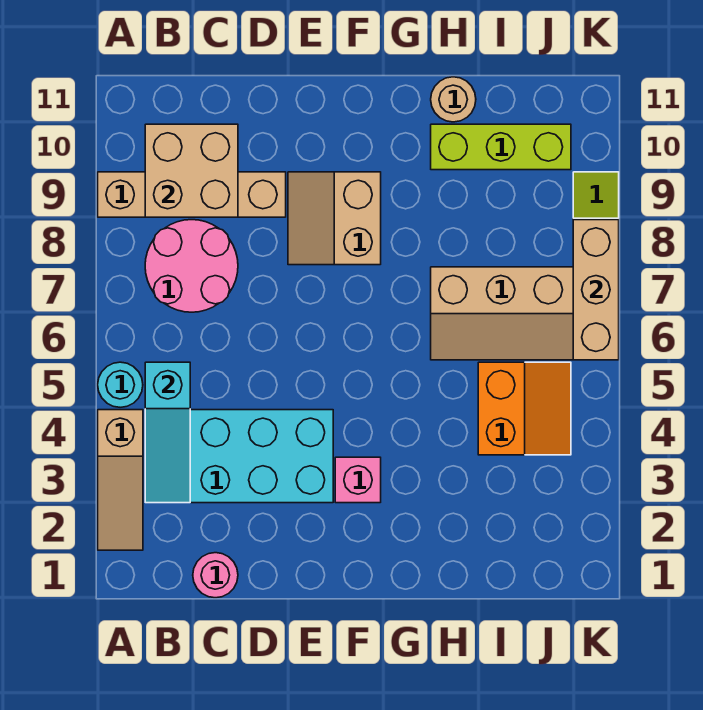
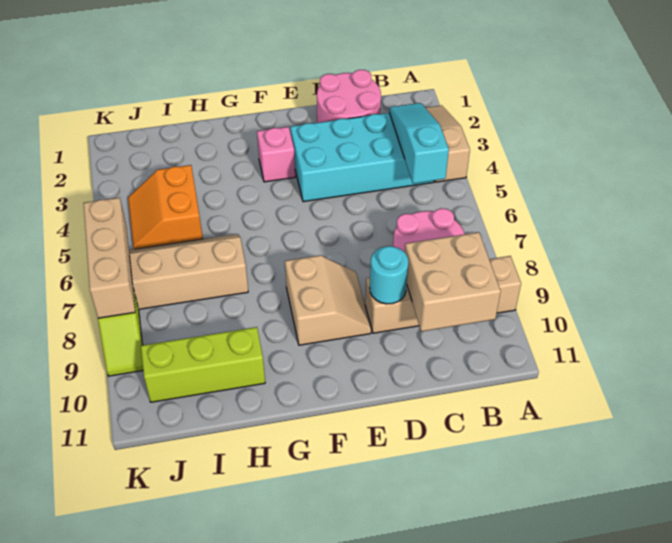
cyan 1x1 round brick [98,362,143,407] -> cyan 1x1 round brick moved to [370,246,408,304]
pink 1x1 round brick [193,553,238,598] -> pink 2x2 round brick [317,70,381,123]
tan 1x1 round brick [431,77,476,122] -> none

